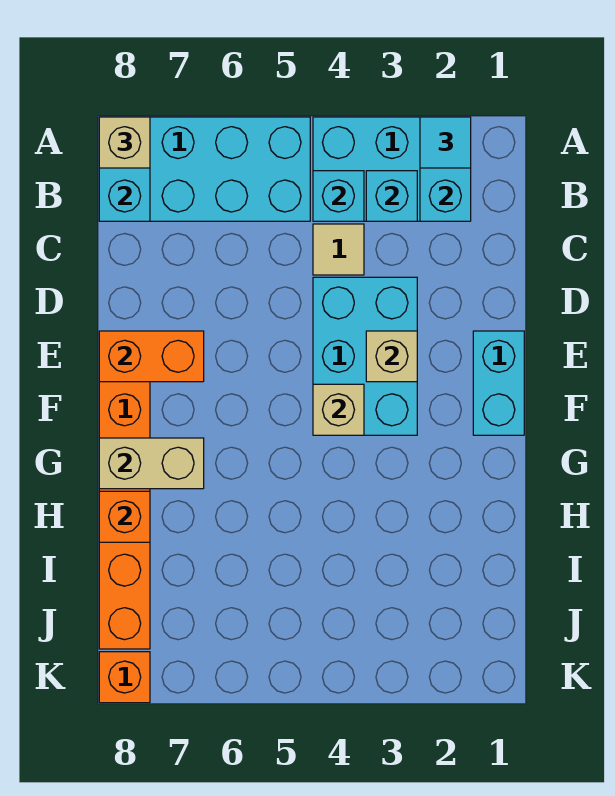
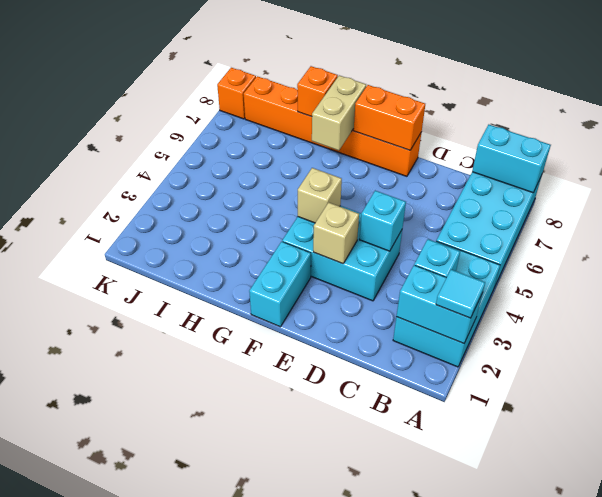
tan 1x1 brick [99,117,150,168] -> none
cyan 1x1 brick [313,171,364,221] -> cyan 1x1 brick moved to [359,191,406,251]
tan 1x1 tile [313,224,364,275] -> none
cyan 1x2 brick [473,331,524,435] -> cyan 1x2 brick turned to [249,242,311,327]
orange 1x2 brick [99,331,204,382] -> orange 1x2 brick turned to [354,85,425,150]

